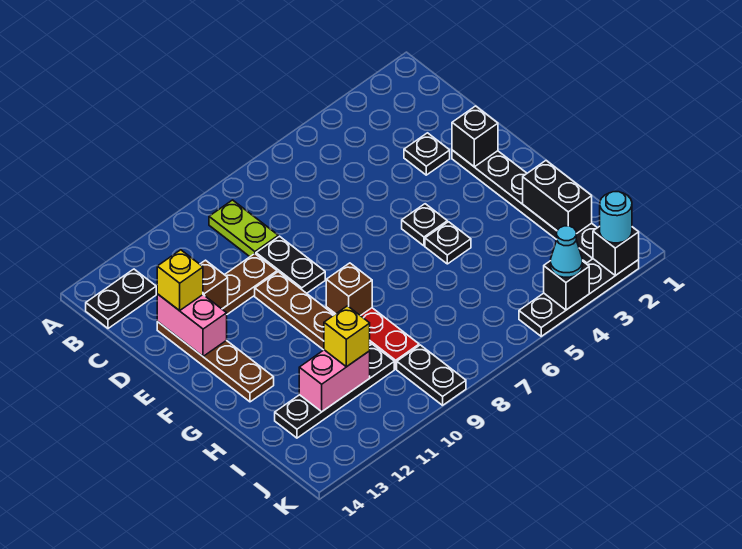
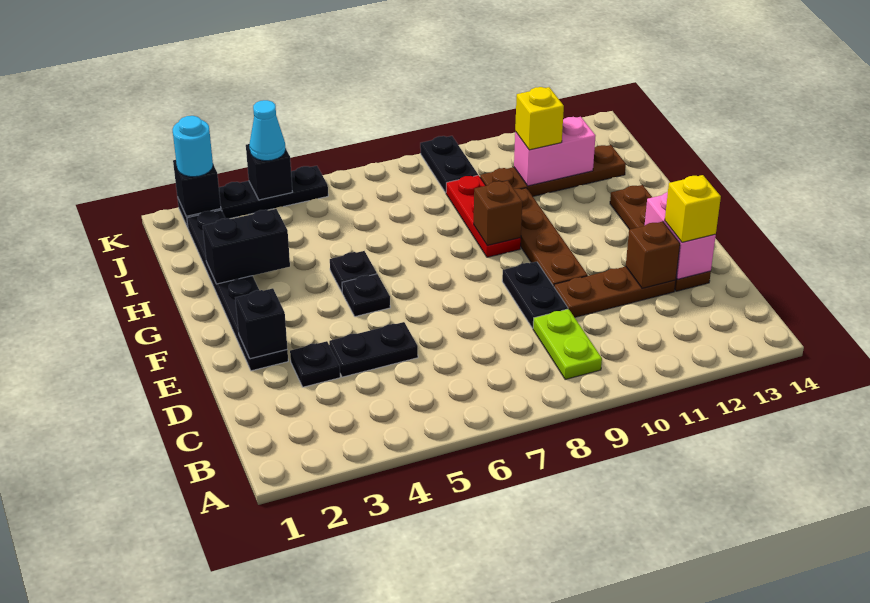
black 1x2 plate [86,269,156,328] -> black 1x2 plate moved to [329,322,418,377]
black 1x2 brick [523,161,592,234] -> black 1x2 brick turned to [203,209,290,284]
black 1x4 plate [275,344,394,438] -> brown 1x4 plate [480,145,626,196]

